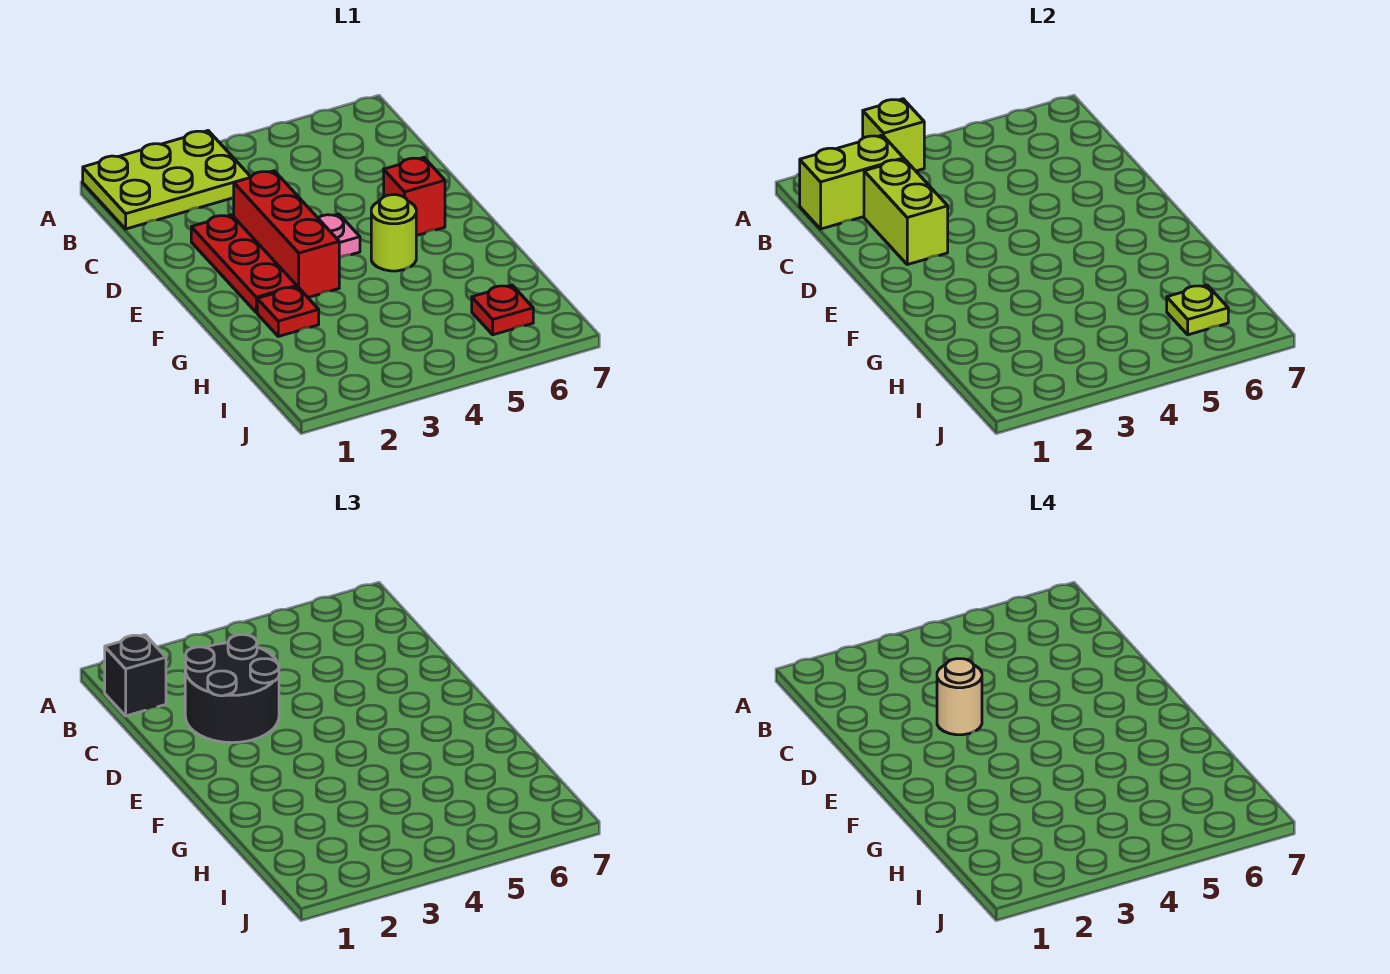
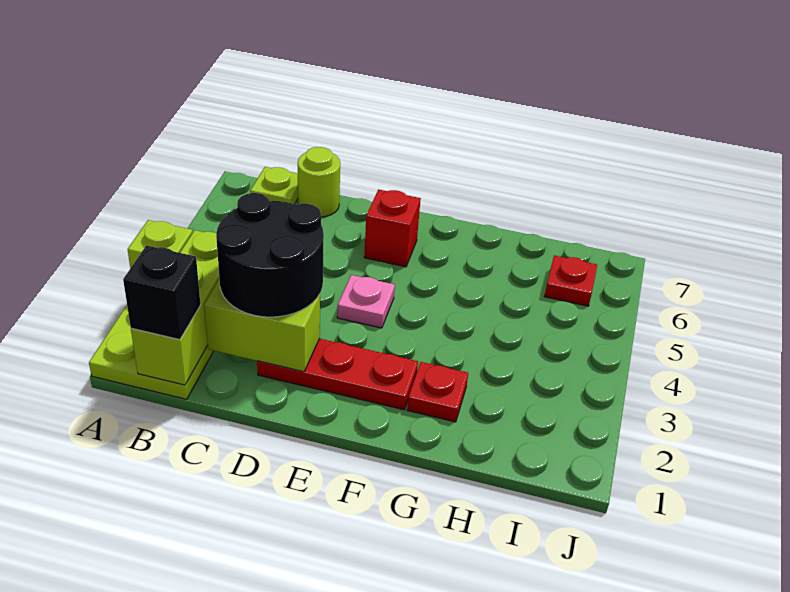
lime 1x2 brick [800,135,904,229] -> lime 1x3 brick [131,230,219,385]
red 1x3 brick [234,171,339,297] -> none
tan 1x1 round brick [937,659,982,735] -> none
lime 1x1 round brick [371,195,416,271] -> lime 1x1 round brick moved to [298,147,340,217]
lime 1x1 plate [1167,285,1228,335] -> lime 1x1 plate moved to [250,167,298,204]

